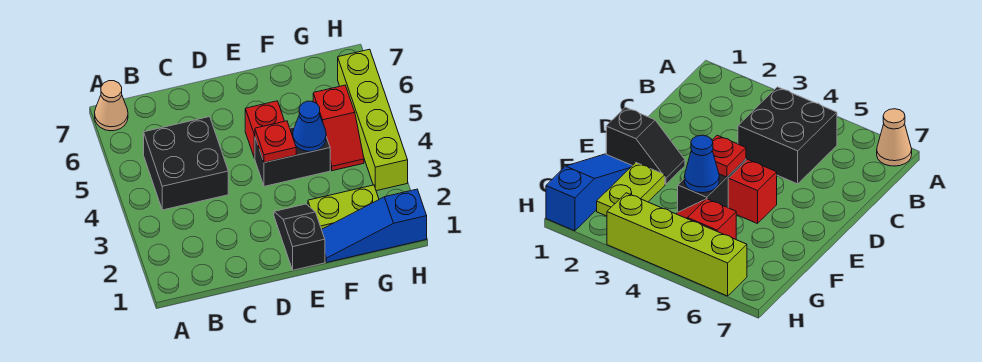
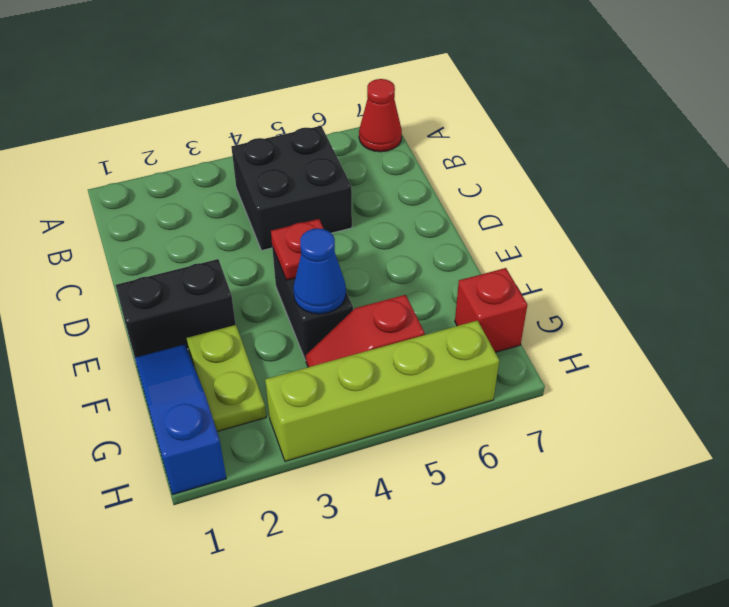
tan 1x1 cone [95,81,128,131] -> red 1x1 cone [359,79,402,152]
black 1x2 slope [274,204,325,270] -> black 1x2 brick [116,259,236,357]
red 1x1 brick [245,101,284,158] -> red 1x1 brick moved to [455,268,527,352]

